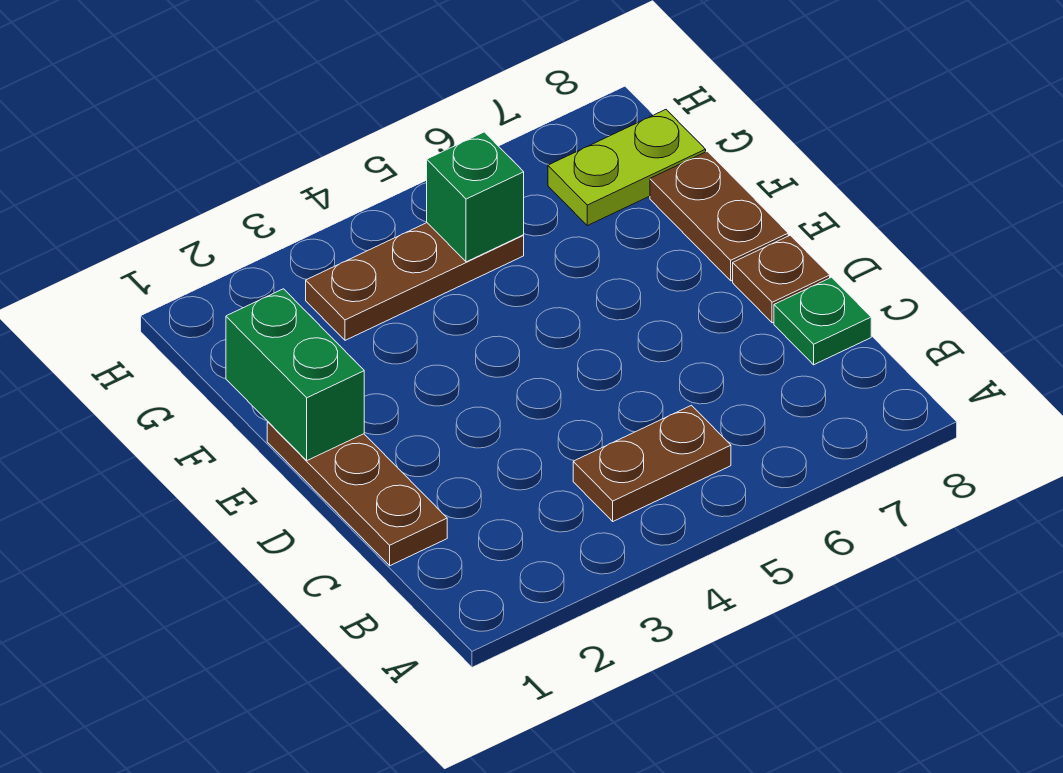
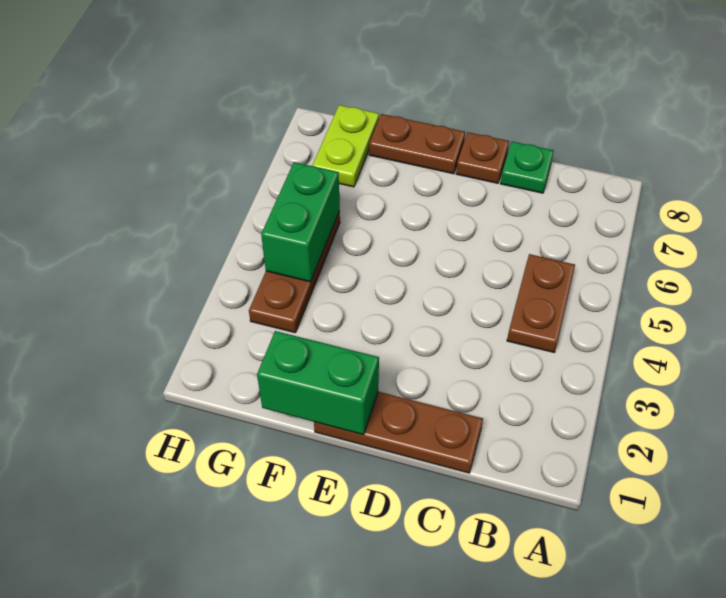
green 1x1 brick [427,132,524,262] -> green 1x2 brick [261,162,340,282]

